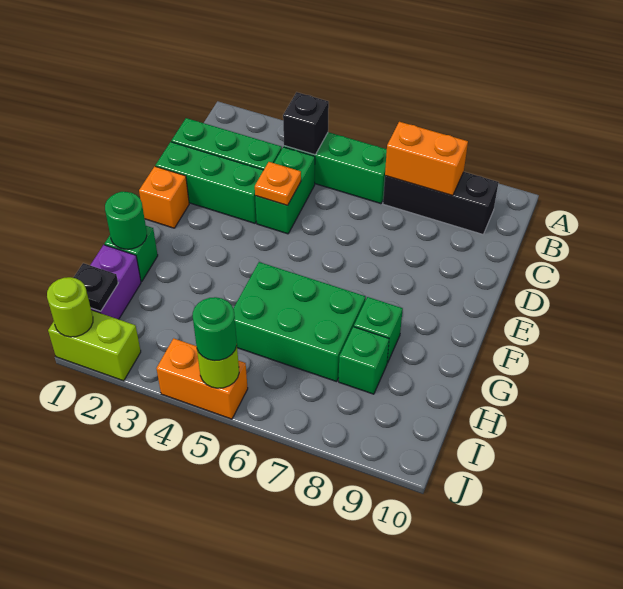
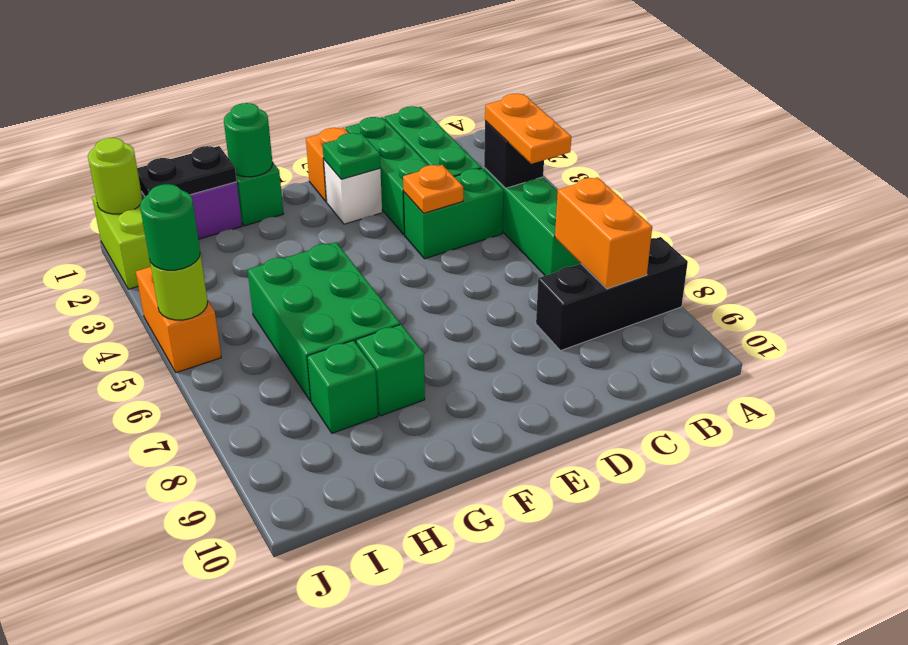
none -> orange 1x2 plate [485,94,571,164]
black 1x3 brick [383,172,499,234] -> black 1x3 brick turned to [536,237,688,351]
none -> white 1x1 brick [324,160,382,224]
none -> green 1x1 plate [323,133,380,179]
black 1x1 plate [74,263,118,311] -> black 1x2 plate [137,146,237,196]

